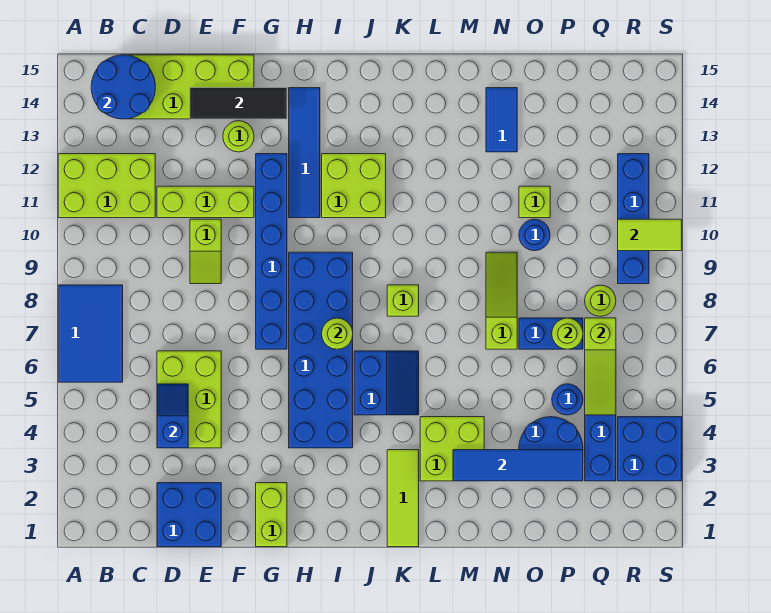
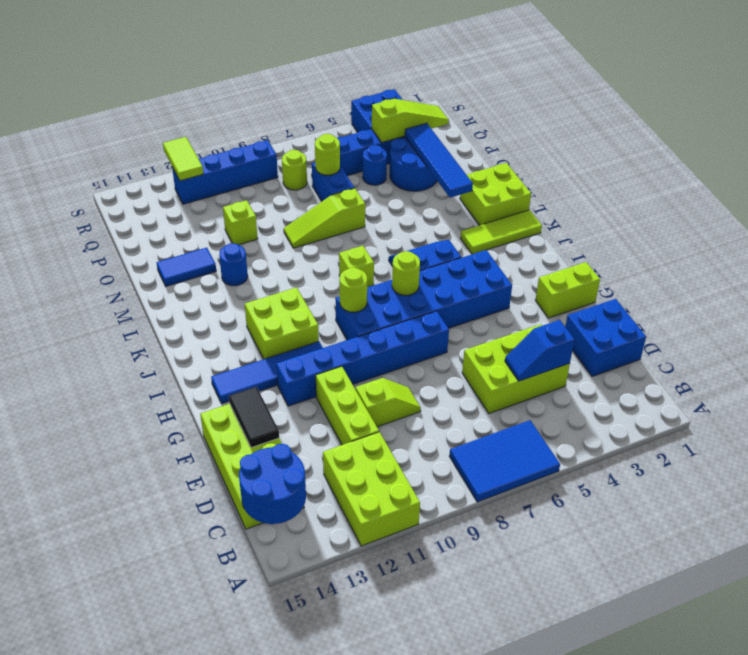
black 1x3 tile [190,88,287,119] -> black 1x2 tile [229,387,279,448]
lime 1x1 round brick [223,121,254,152] -> lime 1x1 round brick moved to [340,268,367,312]
lime 2x2 brick [420,417,484,481] -> lime 2x2 brick moved to [460,163,531,225]
blue 1x1 round brick [519,219,550,251] -> blue 1x1 round brick moved to [219,243,248,286]
lime 1x3 slope [585,318,616,415] -> lime 1x3 slope moved to [372,99,449,142]
lime 1x2 tile [618,219,682,251] -> lime 1x2 tile moved to [163,137,203,181]

